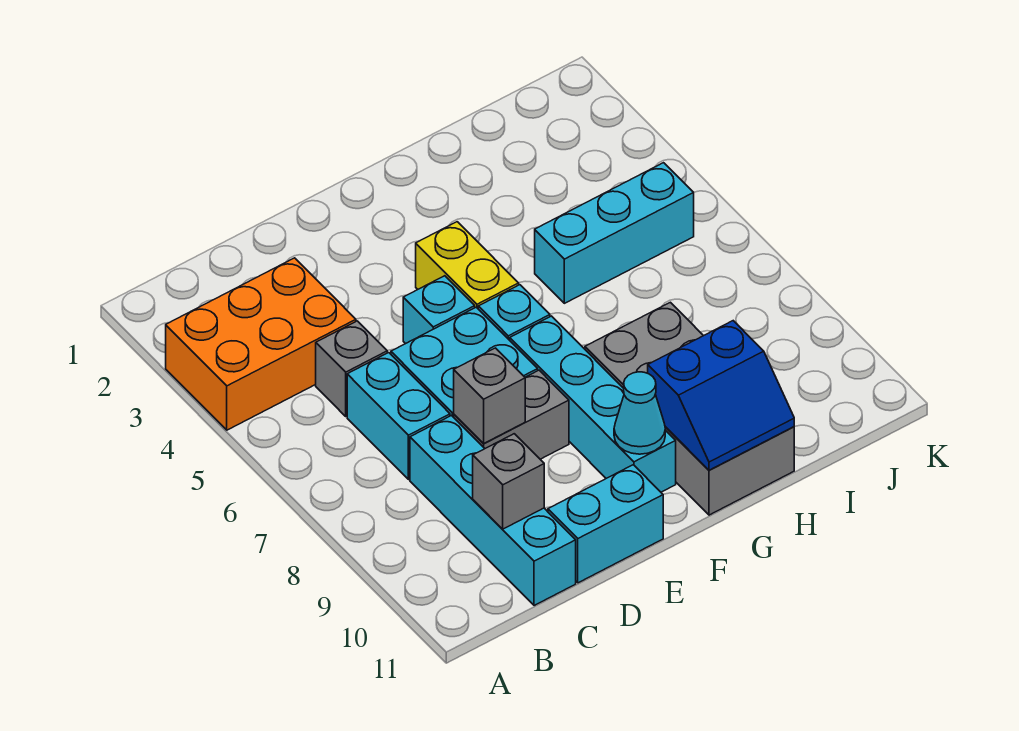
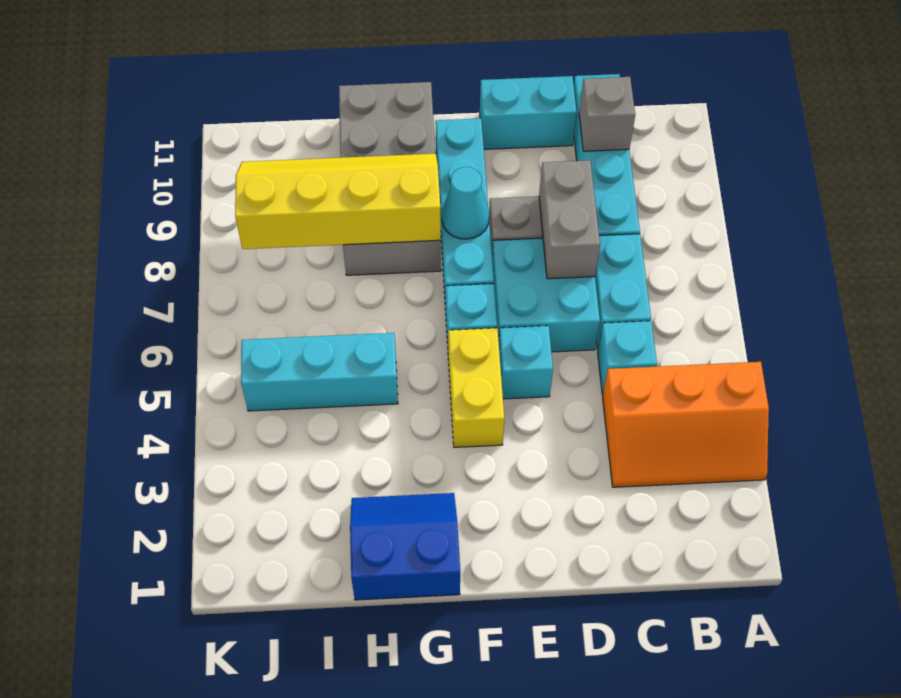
orange 2x3 brick [166,258,356,430] -> orange 2x3 slope [603,362,769,487]
grey 1x1 brick [316,321,387,416] -> cyan 1x1 brick [598,321,657,394]
grey 1x1 brick [454,348,525,444] -> grey 1x2 brick [539,160,600,279]
cyan 1x1 cone [614,372,665,454] -> cyan 1x1 cone moved to [442,167,489,239]
none -> yellow 2x4 slope [235,153,441,249]
blue 2x2 slope [648,321,794,470] -> blue 2x2 slope moved to [350,493,460,600]

